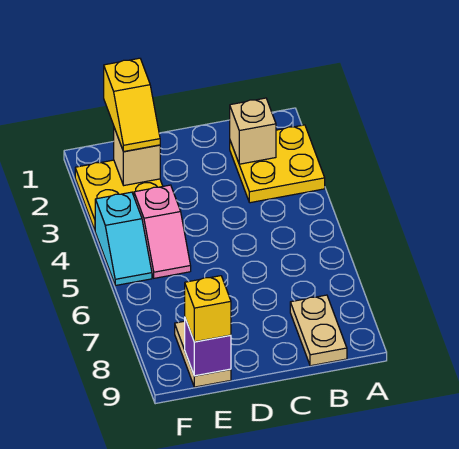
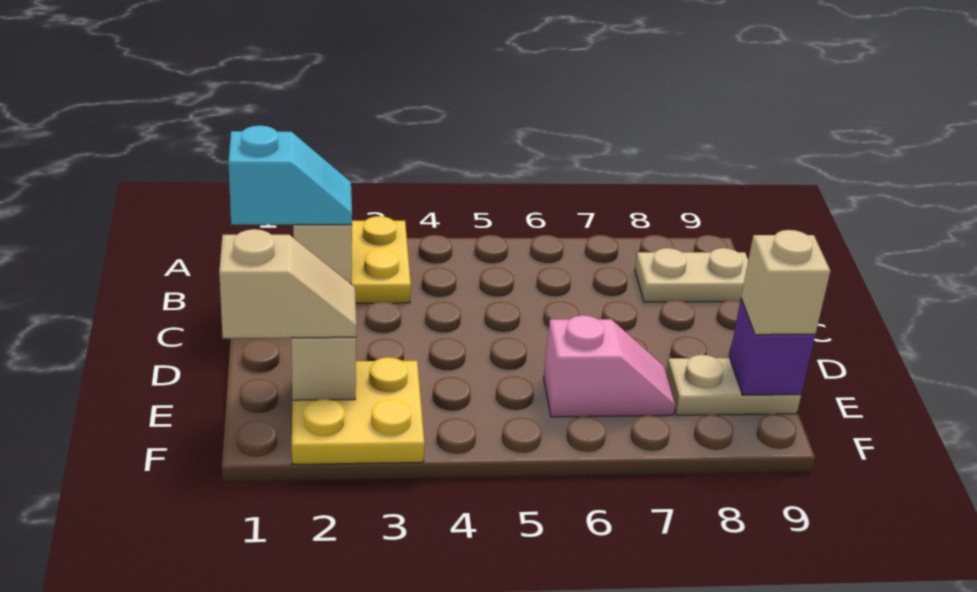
yellow 1x2 slope [104,58,160,152] -> tan 1x2 slope [219,229,356,338]
pink 1x2 slope [134,185,191,278] -> pink 1x2 slope moved to [544,315,675,417]
yellow 1x1 brick [185,276,231,342] -> tan 1x1 brick [741,230,830,335]
cyan 1x2 slope [95,192,152,286] -> cyan 1x2 slope moved to [228,126,352,225]

